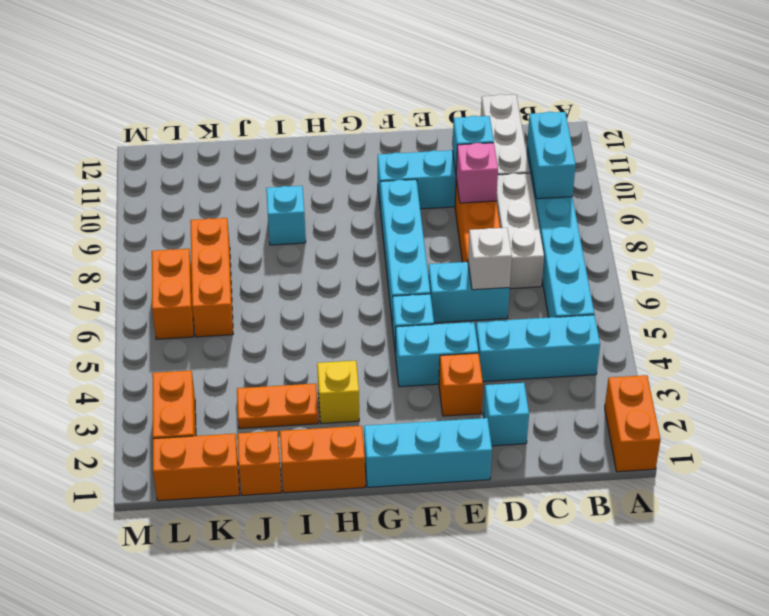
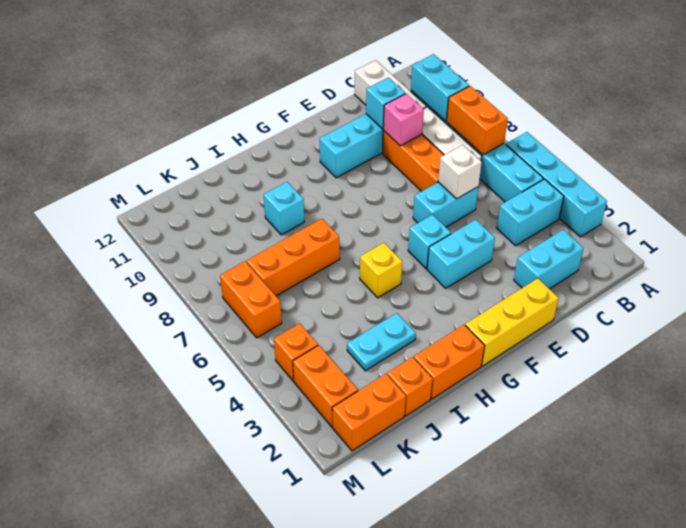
orange 1x2 brick [605,375,661,472] -> orange 1x2 brick moved to [447,86,508,155]
cyan 1x3 brick [476,315,600,382] -> cyan 1x2 brick [497,179,564,246]
cyan 1x1 brick [483,383,529,446] -> cyan 1x2 brick [514,230,584,289]
cyan 1x3 brick [364,418,492,487] -> yellow 1x3 brick [465,278,558,366]
orange 1x1 brick [439,353,483,416] -> orange 1x1 brick moved to [274,323,318,381]
cyan 1x4 brick [380,179,430,318] -> cyan 1x4 brick moved to [506,132,607,237]
yellow 1x1 brick [317,361,359,424] -> yellow 1x1 brick moved to [360,243,402,298]
orange 1x2 plate [237,383,319,429] -> cyan 1x2 plate [347,313,416,371]
orange 1x3 brick [190,218,233,337] -> orange 1x3 brick turned to [247,219,340,296]

